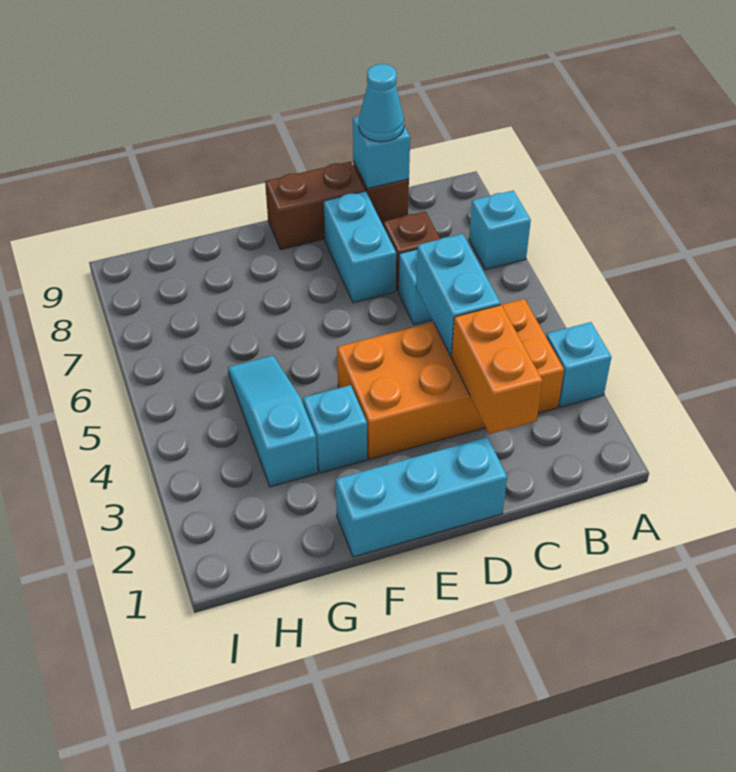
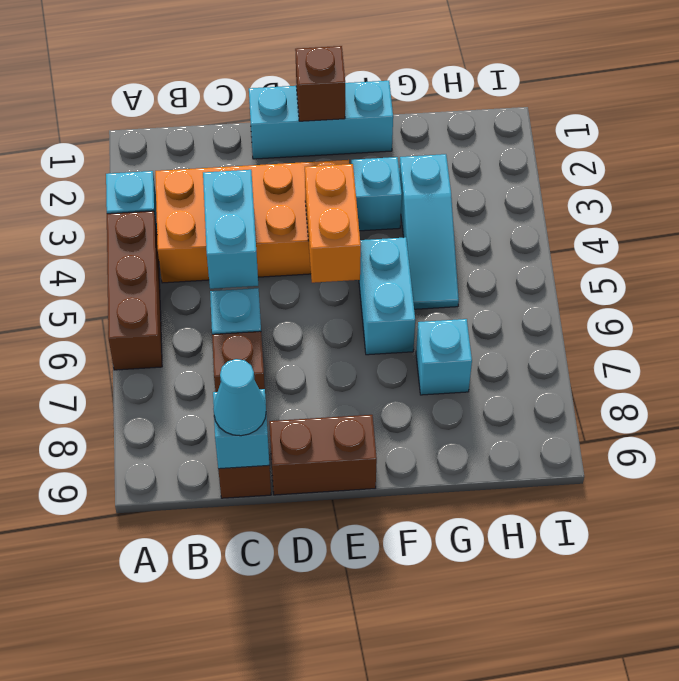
none -> brown 1x3 brick [107,211,162,370]
cyan 1x1 brick [469,191,531,270] -> cyan 1x1 brick moved to [416,319,472,395]
orange 1x2 brick [451,305,542,434] -> orange 1x2 brick moved to [305,164,361,283]
cyan 1x2 brick [323,191,396,303] -> cyan 1x2 brick moved to [359,237,415,355]
none -> brown 1x1 brick [295,46,345,121]

